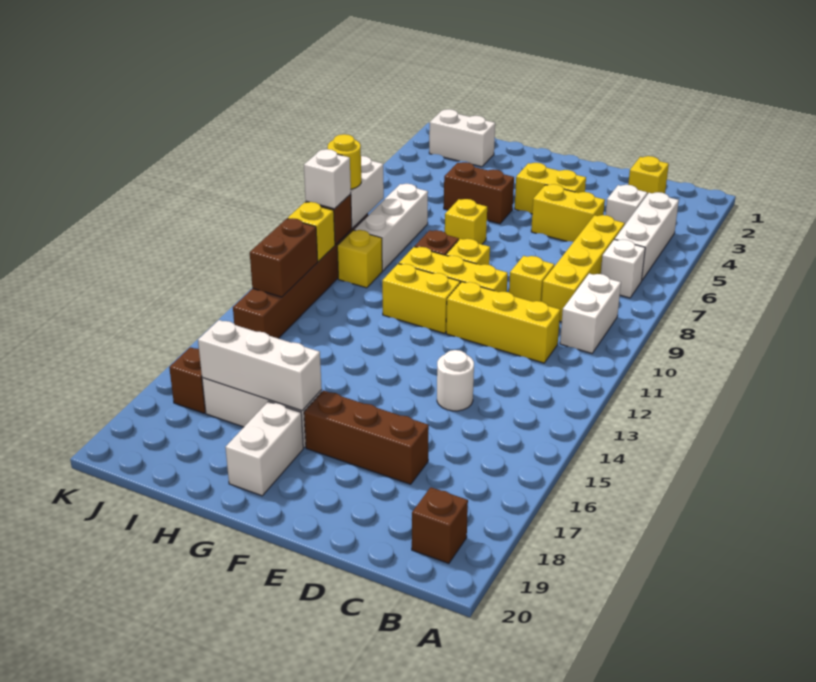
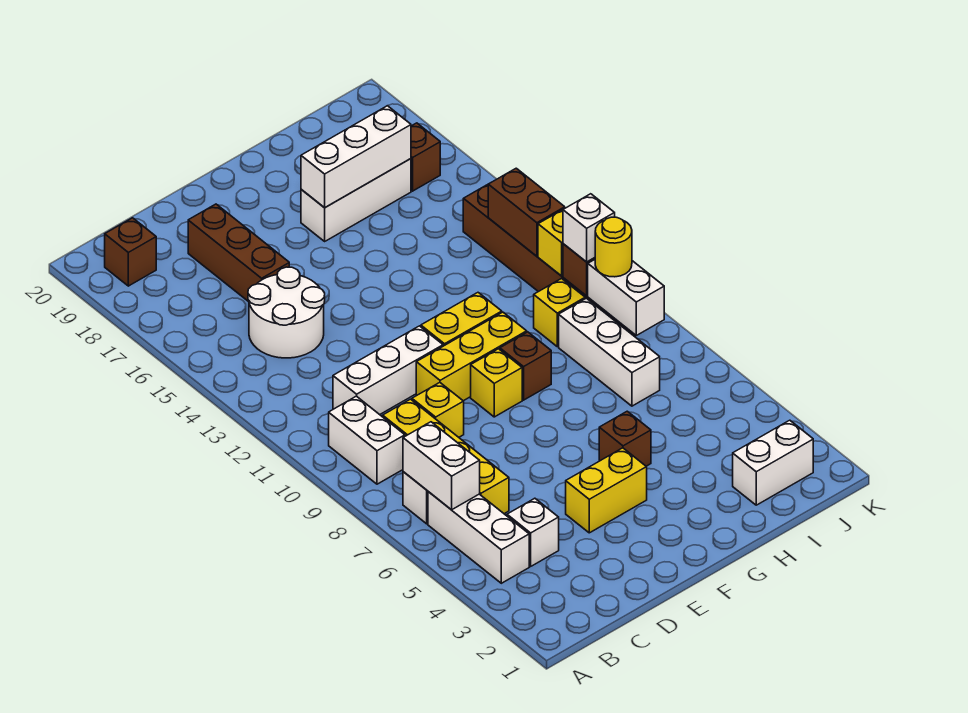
yellow 1x1 brick [628,156,669,194] -> none
yellow 1x3 brick [446,282,560,363] -> white 1x3 brick [333,326,443,415]
yellow 1x2 brick [531,184,605,242] -> none
white 1x1 round brick [437,350,474,411] -> white 2x2 round brick [248,267,325,358]
brown 1x3 brick [304,390,429,484] -> brown 1x3 brick turned to [188,204,289,302]
brown 1x2 brick [444,162,514,224] -> brown 1x1 brick [599,411,651,466]
yellow 1x1 brick [445,199,487,244] -> none
white 1x2 brick [225,401,303,496] -> white 1x2 brick moved to [403,422,480,510]

